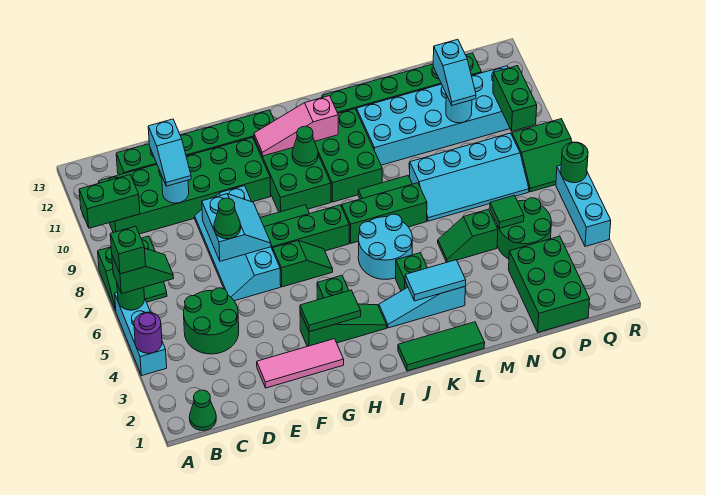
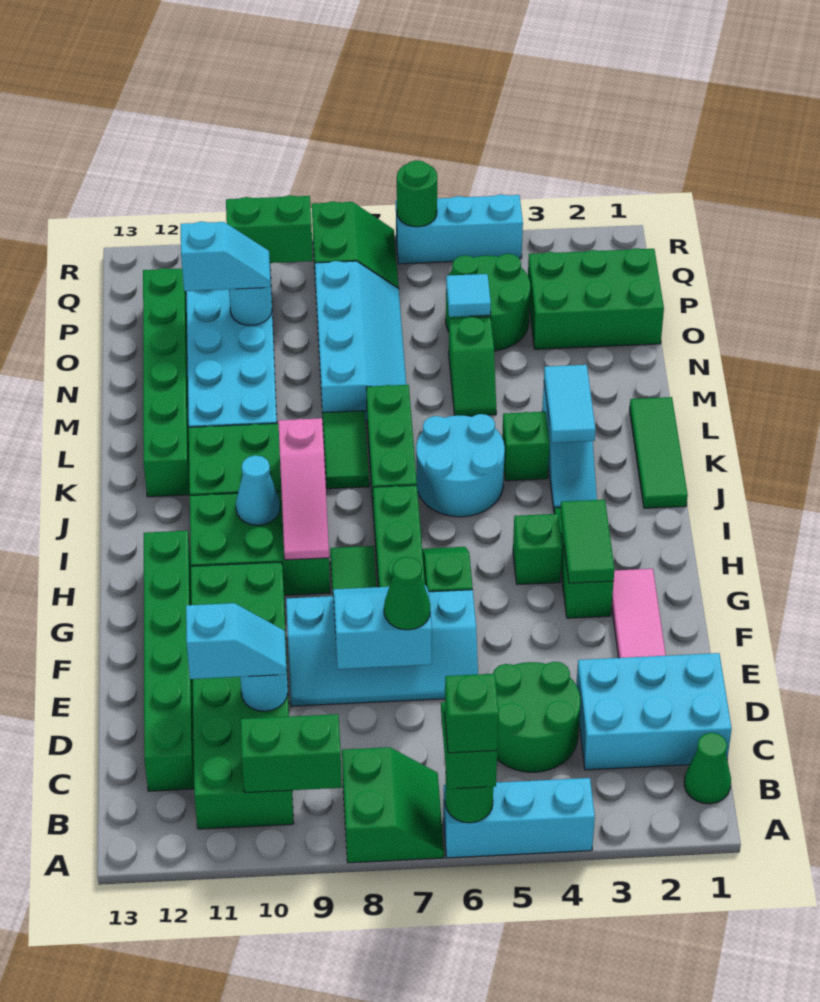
purple 1x1 round brick [134,312,162,353] -> none
green 1x2 brick [79,175,140,228] -> green 1x2 brick turned to [241,714,342,793]
none -> cyan 2x3 brick [576,653,732,770]
pink 1x3 slope [254,96,338,156] -> pink 1x3 slope moved to [278,418,329,560]
green 1x1 cone [292,126,318,166] -> cyan 1x1 cone [236,455,280,525]
green 1x1 tile [490,195,524,228] -> cyan 1x1 tile [446,274,491,317]

